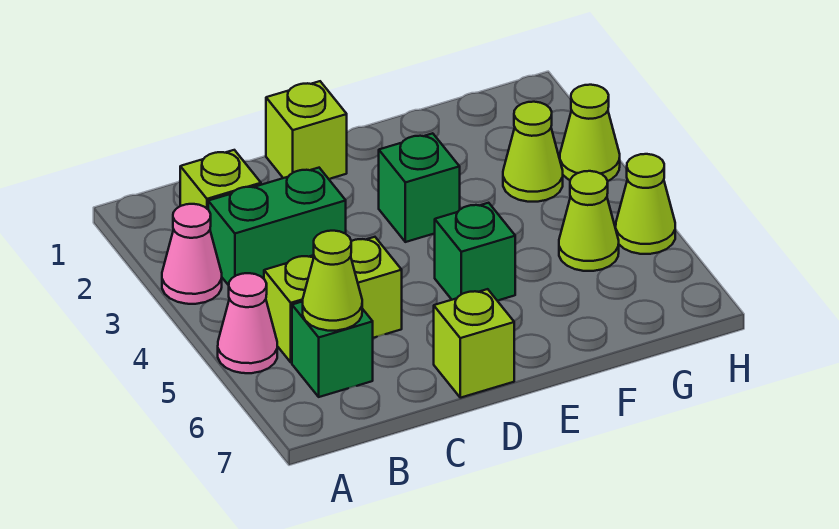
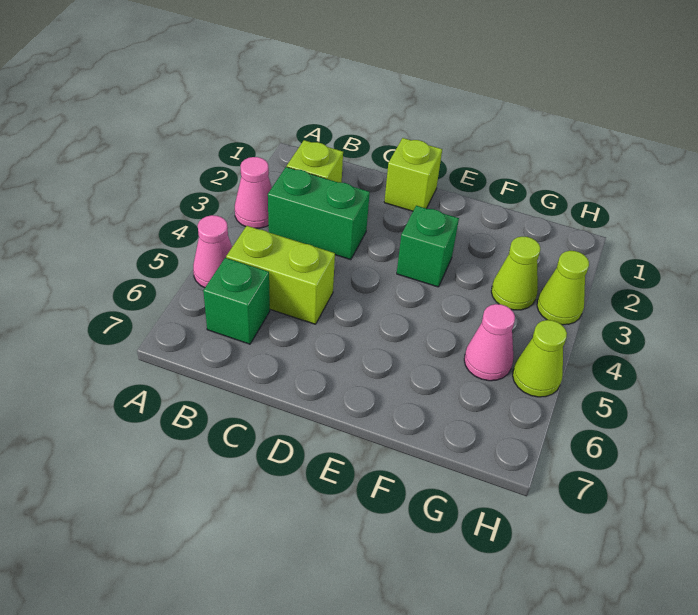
lime 1x1 cone [303,231,362,331] -> none
lime 1x1 brick [434,289,514,398] -> none
green 1x1 brick [435,203,515,300] -> none
lime 1x1 cone [559,171,619,271] -> pink 1x1 cone [464,304,515,381]

